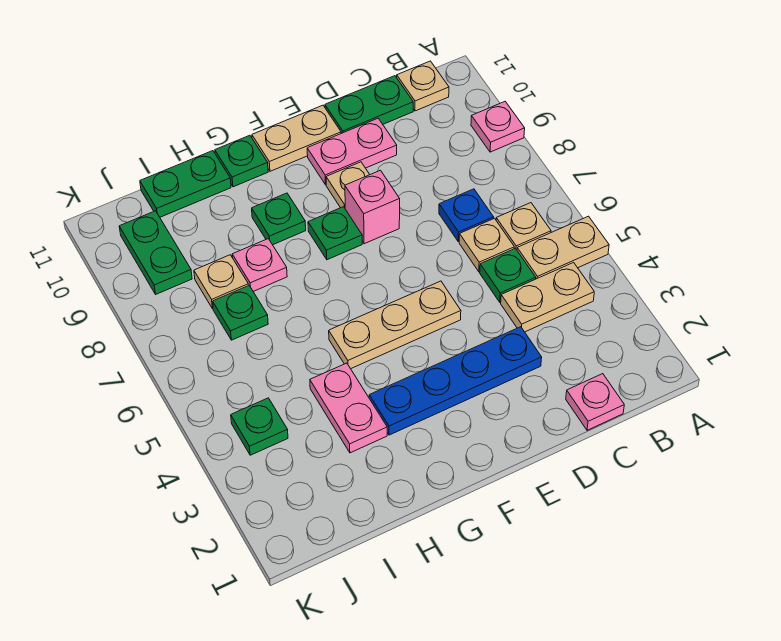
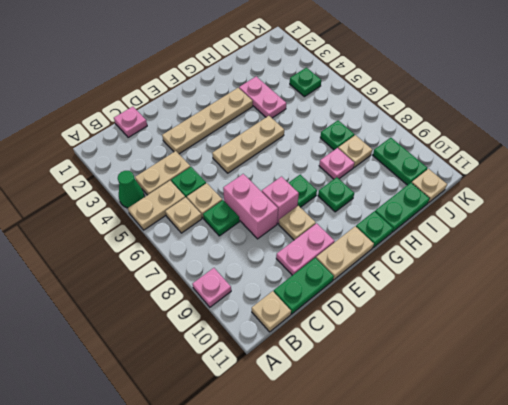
none -> green 1x1 cone [118,171,144,208]
blue 1x1 plate [439,189,494,241] -> green 1x1 plate [203,200,239,236]
blue 1x4 plate [369,327,542,435] -> tan 1x4 plate [162,88,253,154]
none -> pink 1x2 brick [223,174,278,239]
none -> tan 1x1 plate [412,169,447,203]

